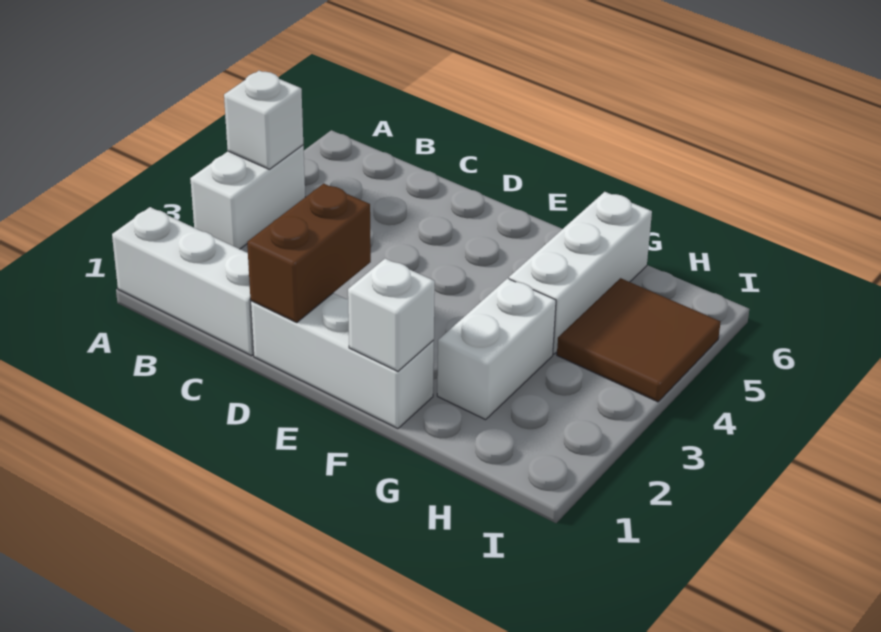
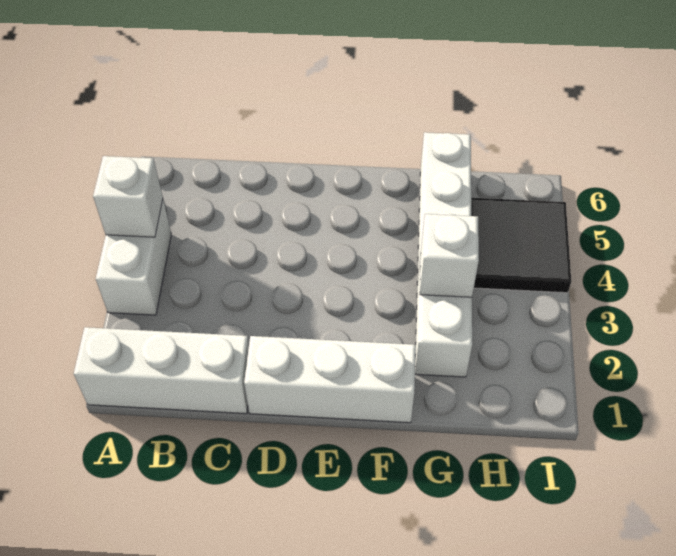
brown 1x2 brick [247,184,371,322] -> none
white 1x1 brick [348,258,435,371] -> white 1x1 brick moved to [420,214,479,297]
brown 2x2 tile [557,278,721,402] -> black 2x2 tile [471,198,571,293]

